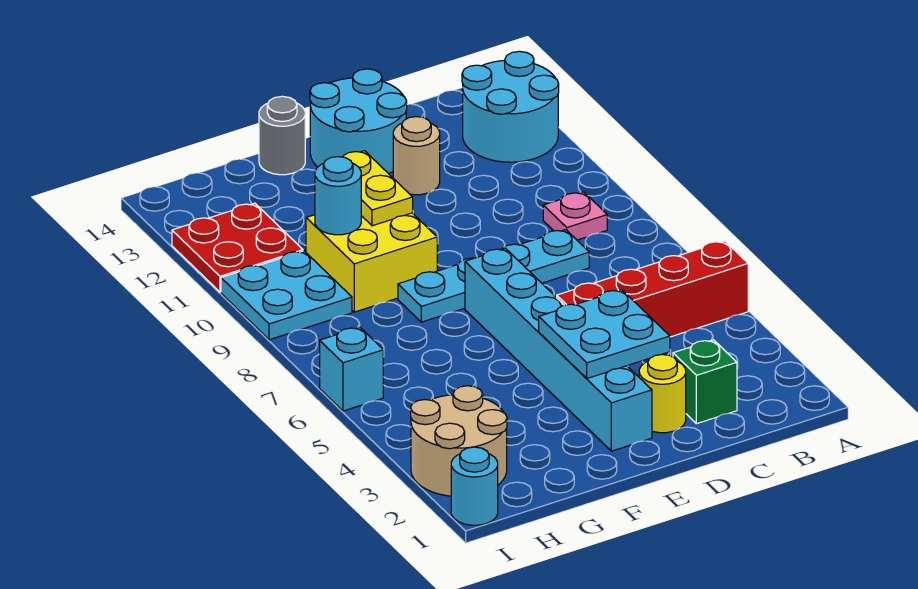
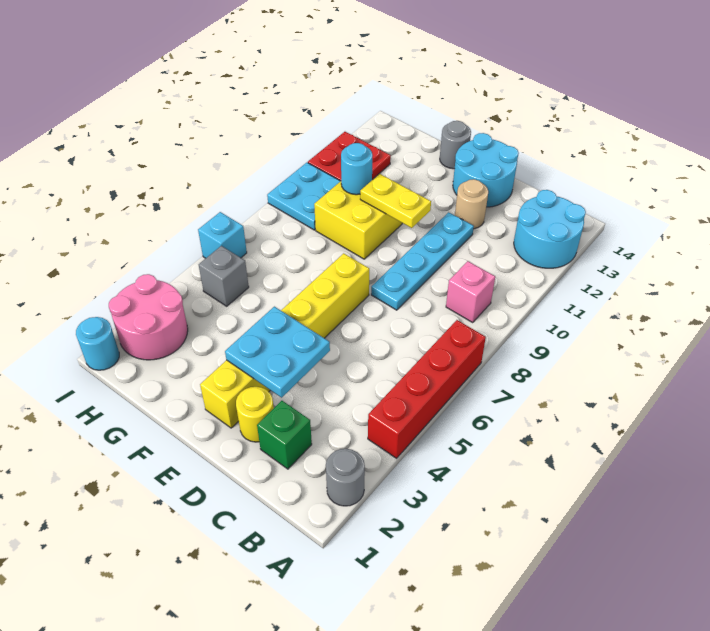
none -> grey 1x1 round brick [326,449,365,506]
red 1x4 brick [557,241,748,337] -> red 1x4 brick turned to [368,320,486,458]
pink 1x1 plate [543,192,607,240] -> pink 1x1 brick [446,261,495,322]
cyan 1x4 plate [398,230,589,322] -> cyan 1x4 plate turned to [371,212,474,310]
cyan 1x6 brick [465,248,652,451] -> yellow 1x6 brick [200,253,369,428]
yellow 1x2 plate [343,151,413,226] -> yellow 1x2 plate turned to [360,174,431,228]
tan 2x2 round brick [411,386,507,496] -> pink 2x2 round brick [109,274,188,360]
none -> grey 1x1 brick [199,246,249,306]

